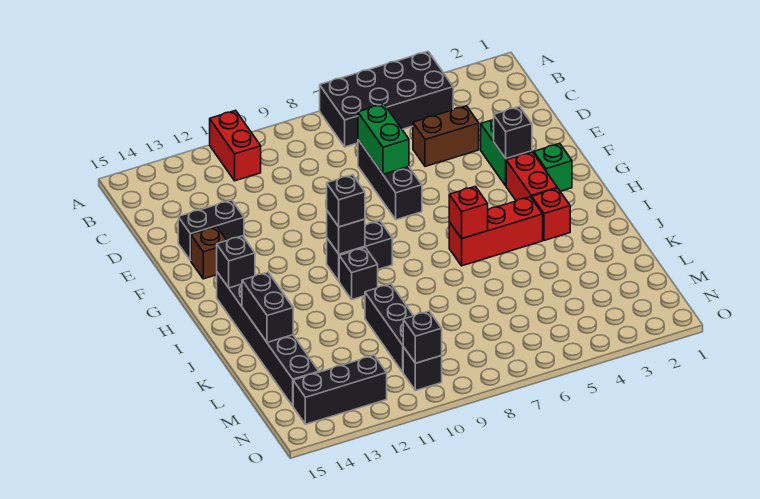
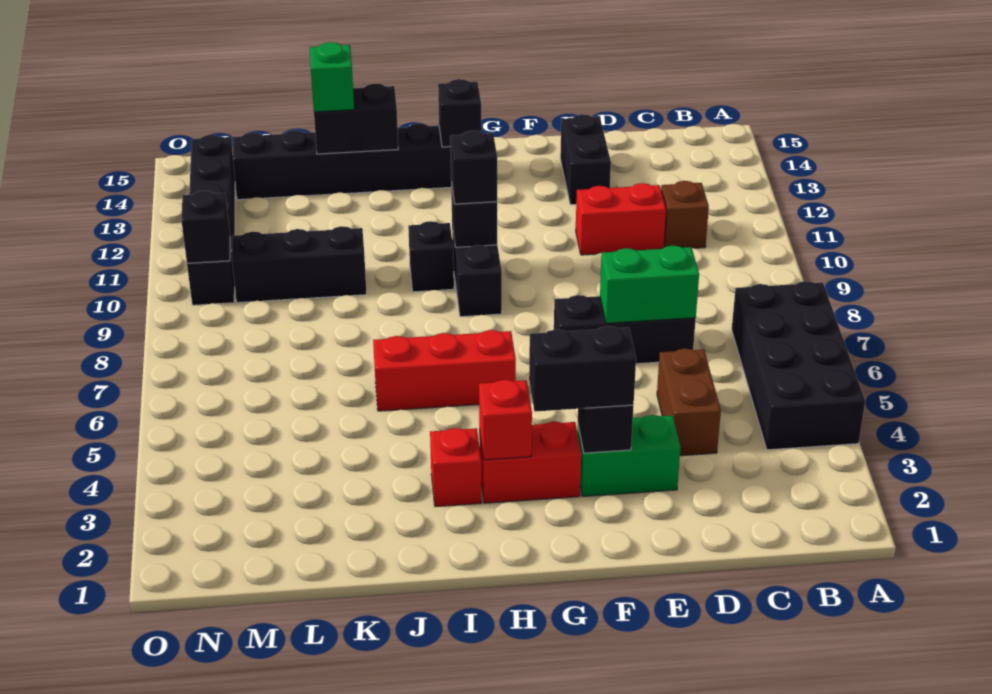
red 1x2 brick [210,110,261,181] -> red 1x2 brick moved to [576,183,666,255]
none -> black 1x2 brick [529,326,636,412]
brown 1x1 brick [191,227,227,279] -> brown 1x1 brick moved to [661,181,709,248]
green 1x1 brick [534,143,572,191] -> green 1x1 brick moved to [310,42,354,112]
red 1x3 brick [449,197,543,266] -> red 1x3 brick turned to [373,330,516,411]
red 1x1 brick [449,186,488,239] -> red 1x1 brick moved to [479,380,532,460]

